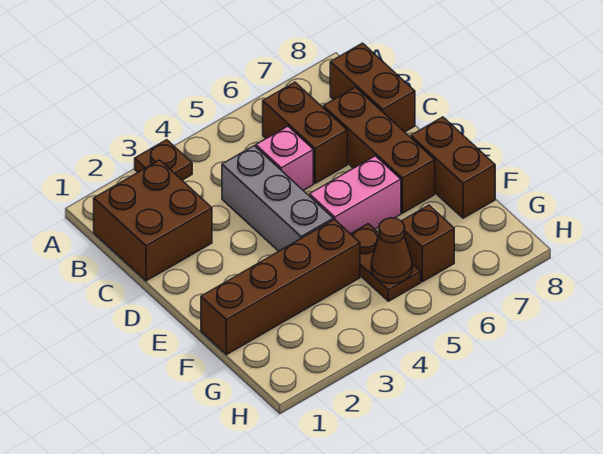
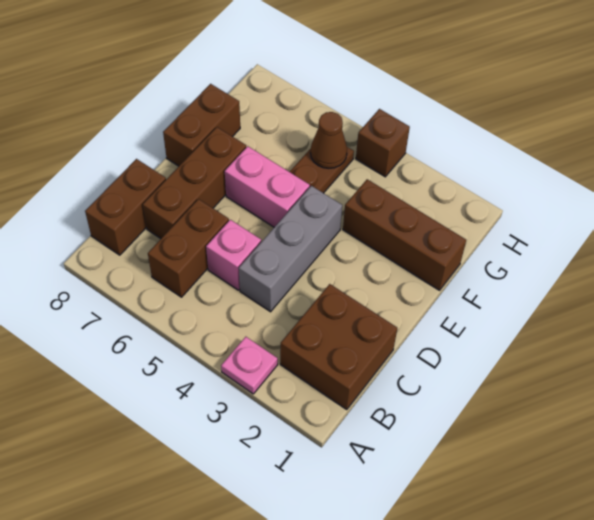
brown 1x1 plate [135,140,192,180] -> pink 1x1 plate [221,337,278,394]
brown 1x4 brick [201,219,360,355] -> brown 1x3 brick [343,179,466,290]
brown 1x1 brick [402,205,454,282] -> brown 1x1 brick moved to [356,109,410,177]

